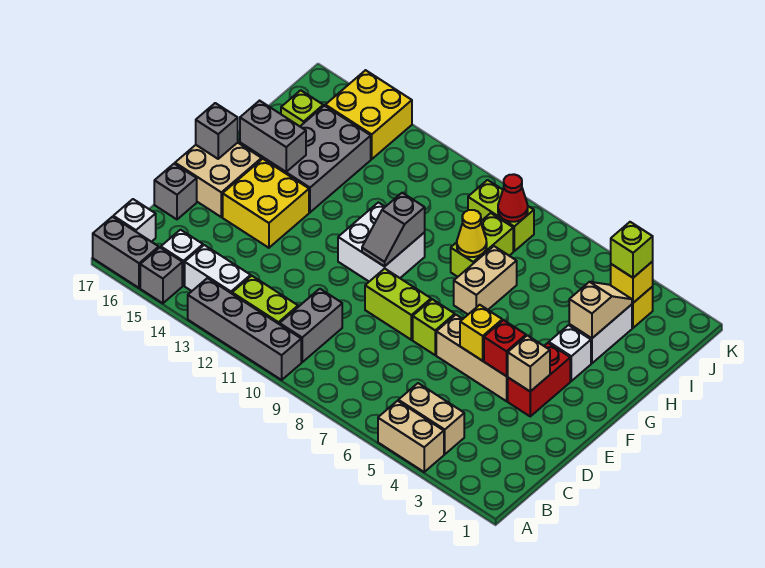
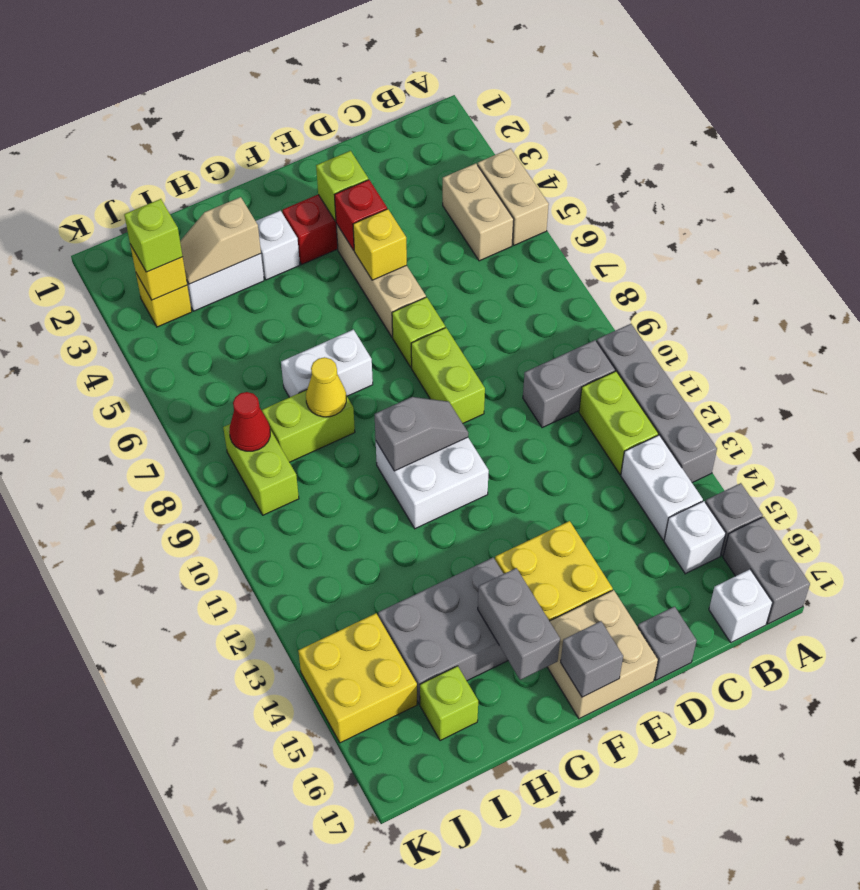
tan 1x1 brick [507,335,550,391] -> lime 1x1 brick [316,151,368,221]
tan 1x2 brick [454,246,517,314] -> white 1x2 brick [281,330,373,397]

